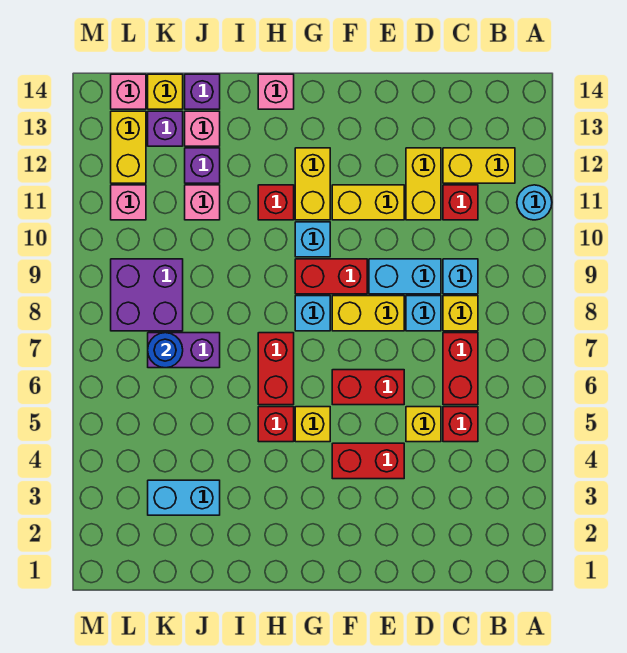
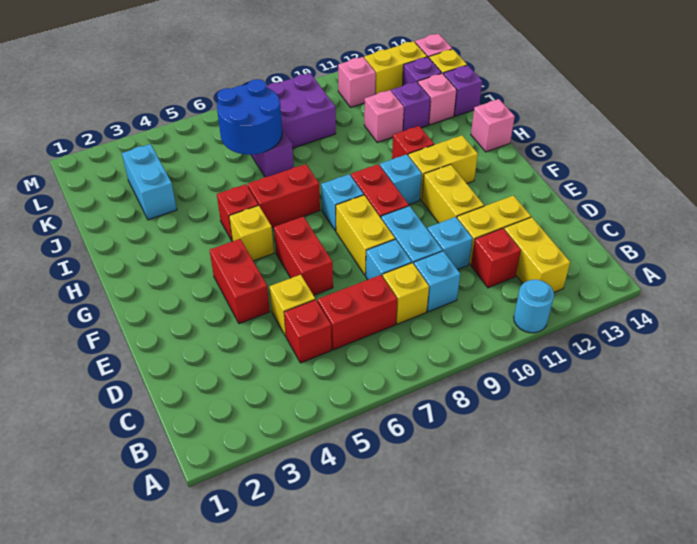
none -> cyan 1x1 brick [427,217,473,270]
blue 1x1 round brick [148,333,183,368] -> blue 2x2 round brick [217,79,282,155]

